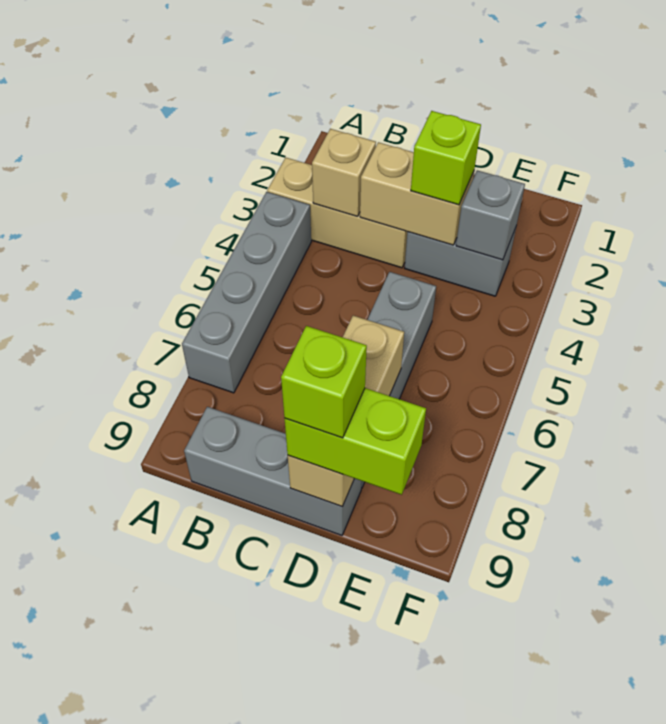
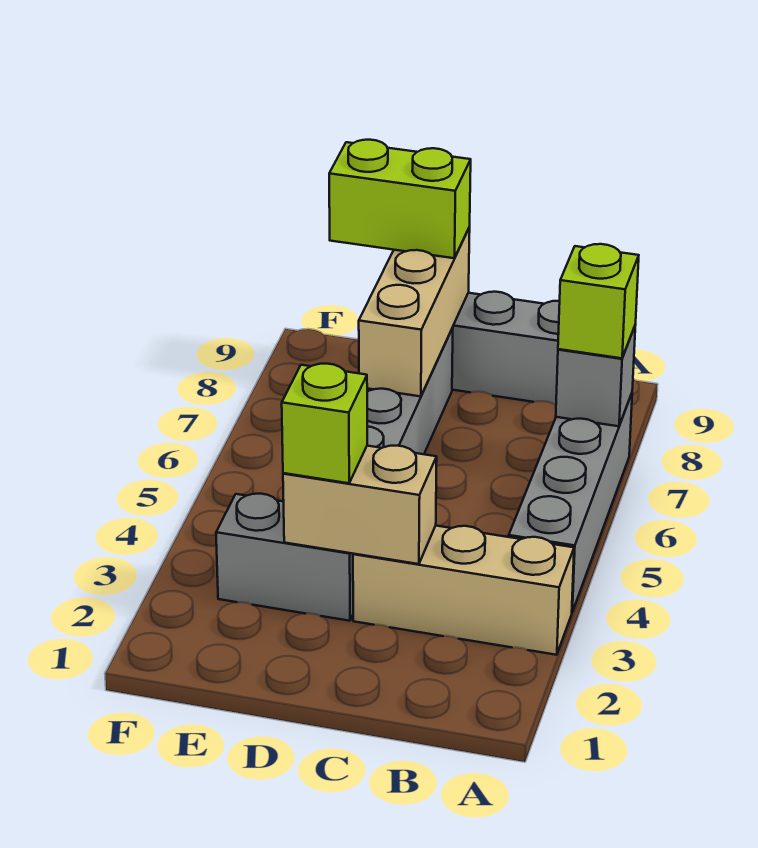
tan 1x1 brick [312,129,376,216] -> none
lime 1x1 brick [281,326,367,438] -> lime 1x1 brick moved to [558,244,639,358]
grey 1x1 brick [456,170,525,260] -> grey 1x1 brick moved to [556,325,636,426]

